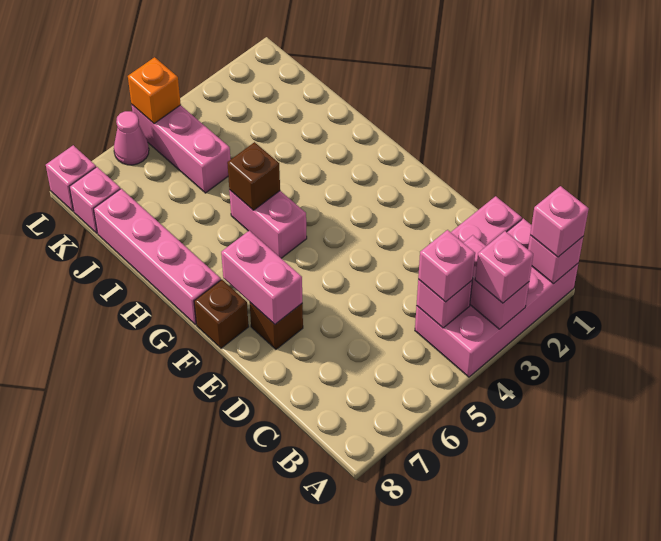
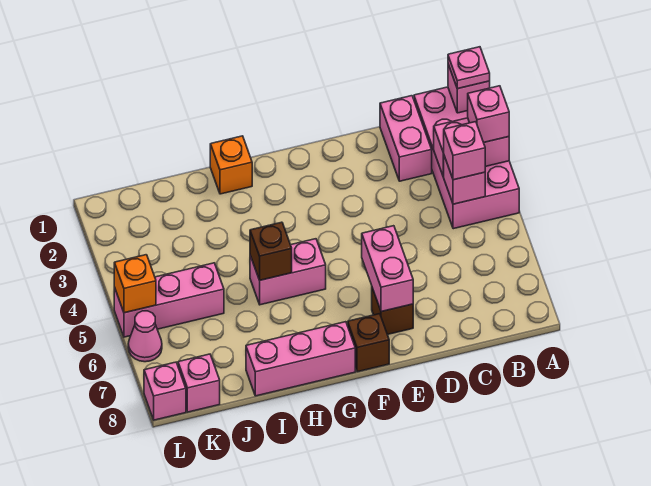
pink 1x1 brick [530,186,589,257] -> pink 1x1 plate [448,47,490,89]
pink 1x2 brick [221,231,302,324] -> pink 1x2 brick turned to [362,226,413,312]
pink 1x4 brick [94,189,221,325] -> pink 1x3 brick [246,322,355,396]
none -> orange 1x1 brick [210,136,252,194]

